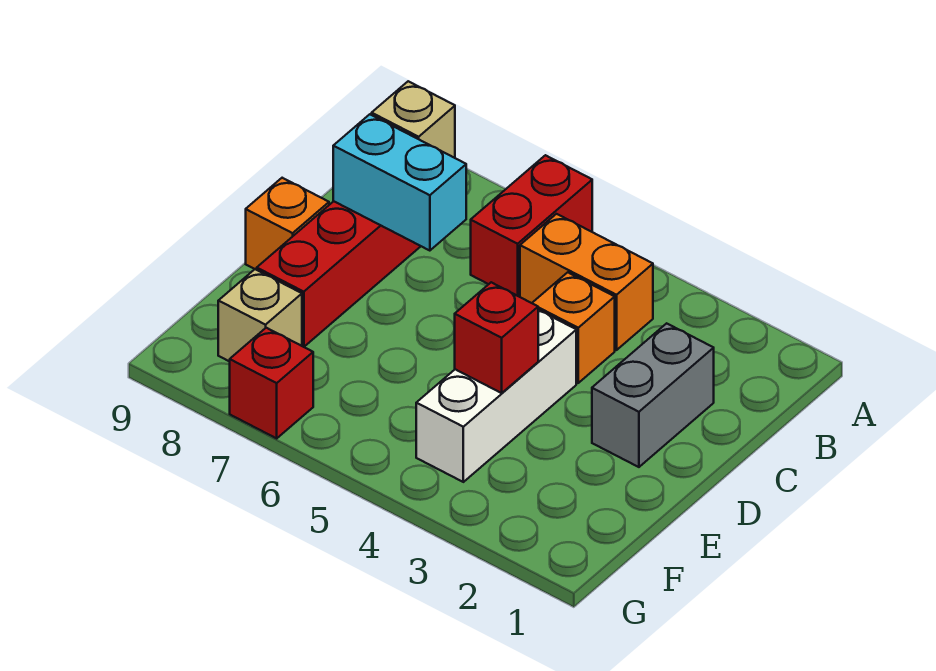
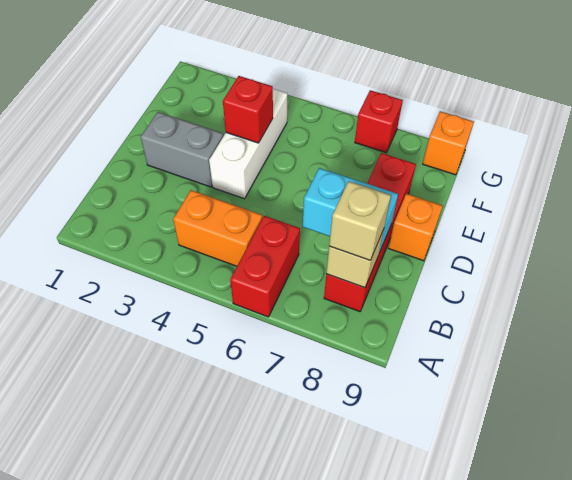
grey 1x2 brick [592,323,714,467] -> grey 1x2 brick turned to [141,112,223,187]
orange 1x1 brick [532,272,615,383] -> orange 1x1 brick moved to [423,111,474,175]
tan 1x1 brick [218,269,302,362] -> tan 1x1 brick moved to [329,181,391,260]

